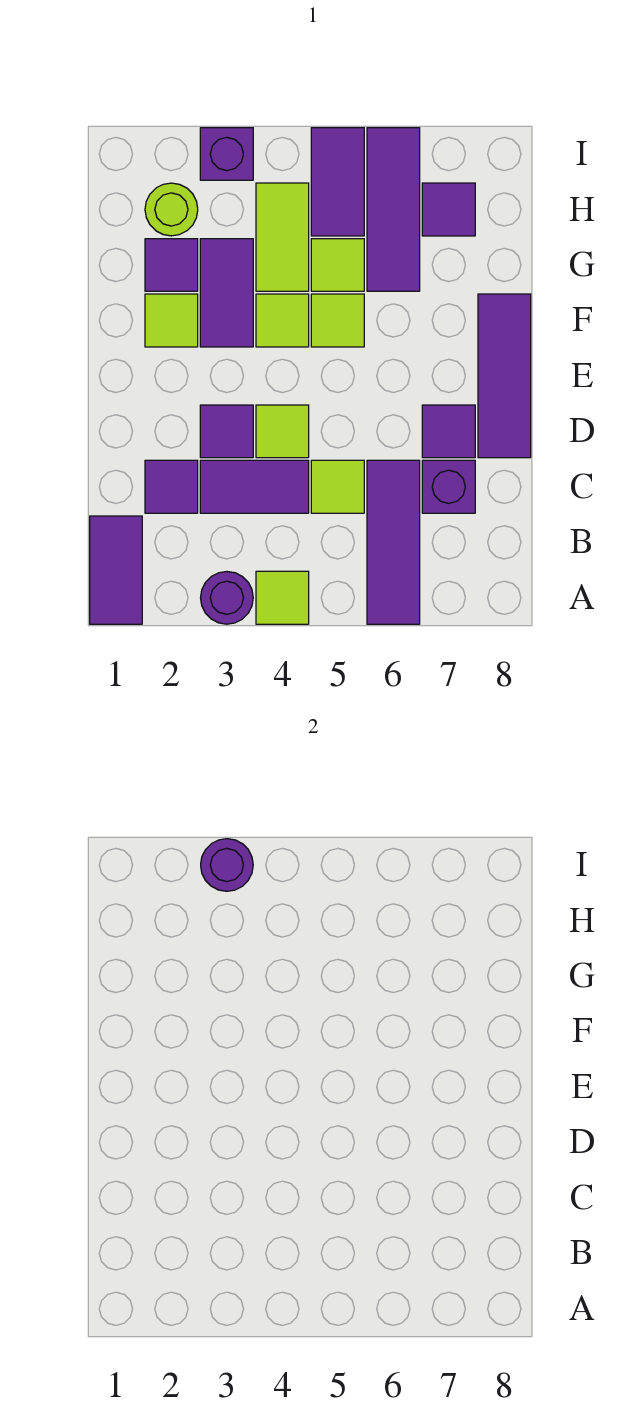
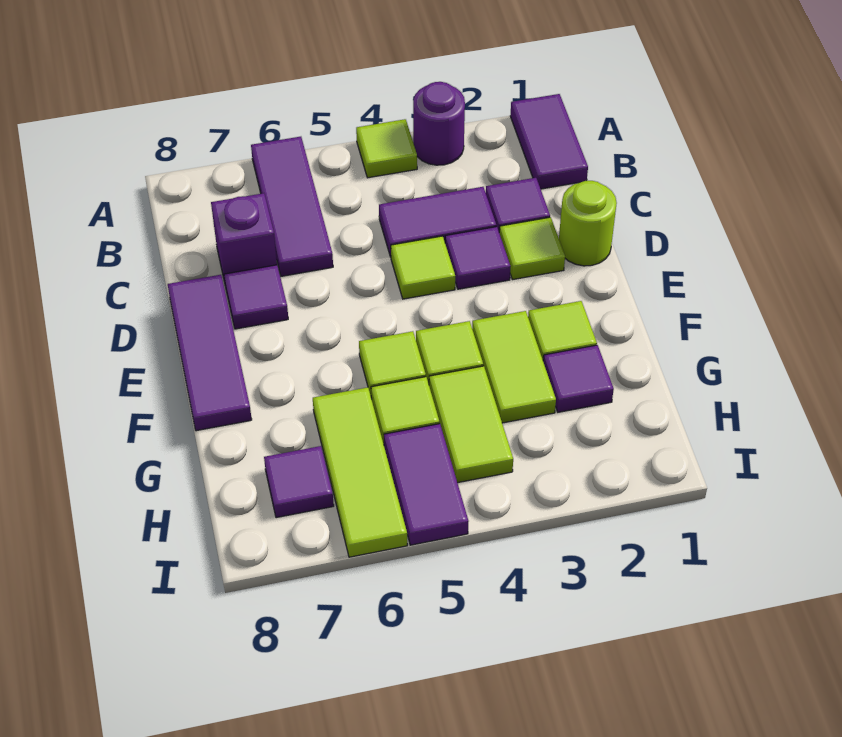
lime 1x1 tile [311,460,364,513] -> lime 1x1 tile moved to [499,217,565,280]
purple 1x2 tile [200,239,253,347] -> lime 1x2 tile [472,311,556,423]
purple 1x3 tile [367,128,420,291] -> lime 1x3 tile [313,387,407,557]
lime 1x1 round brick [145,183,198,236] -> lime 1x1 round brick moved to [559,181,617,266]
purple 1x1 brick [200,128,253,180] -> none
purple 1x1 round brick [201,839,253,891] -> none

